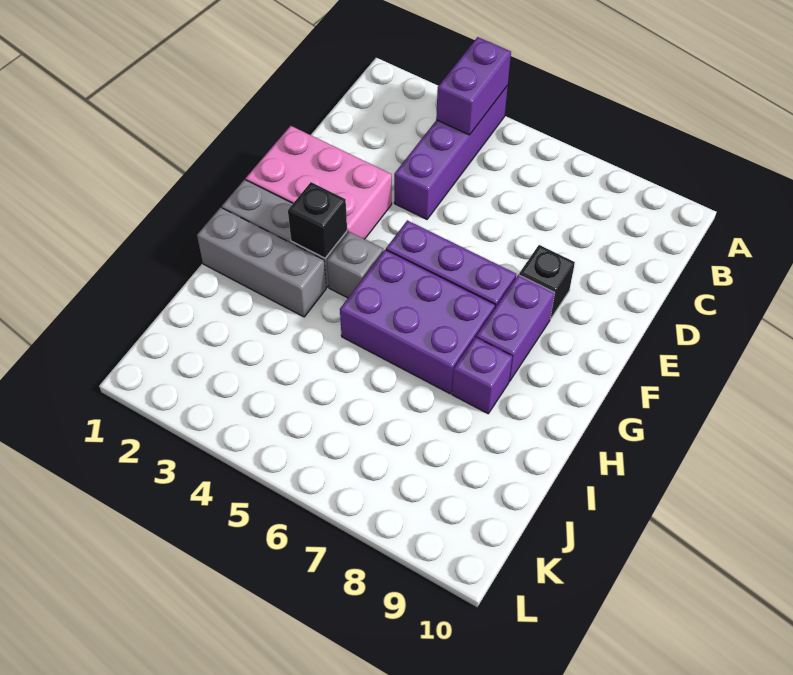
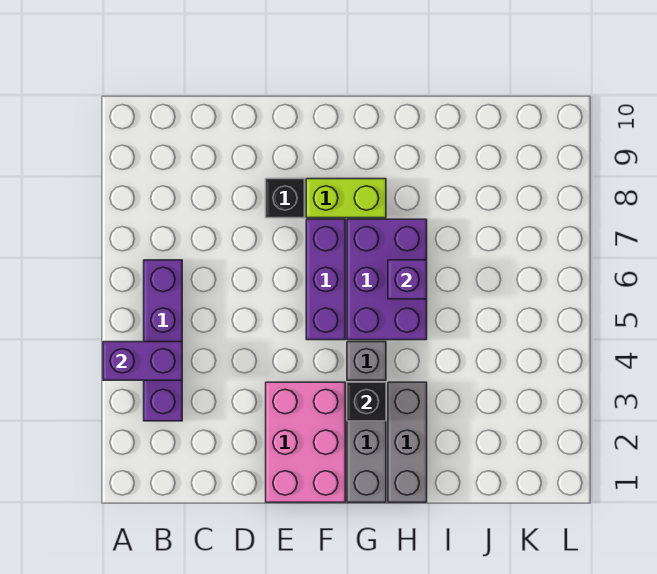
purple 1x4 brick [394,86,508,219] -> purple 1x4 brick turned to [144,260,182,421]
purple 1x2 brick [476,275,555,381] -> lime 1x2 brick [306,179,386,218]
purple 1x1 brick [452,337,512,414] -> purple 1x1 brick moved to [388,260,427,299]

